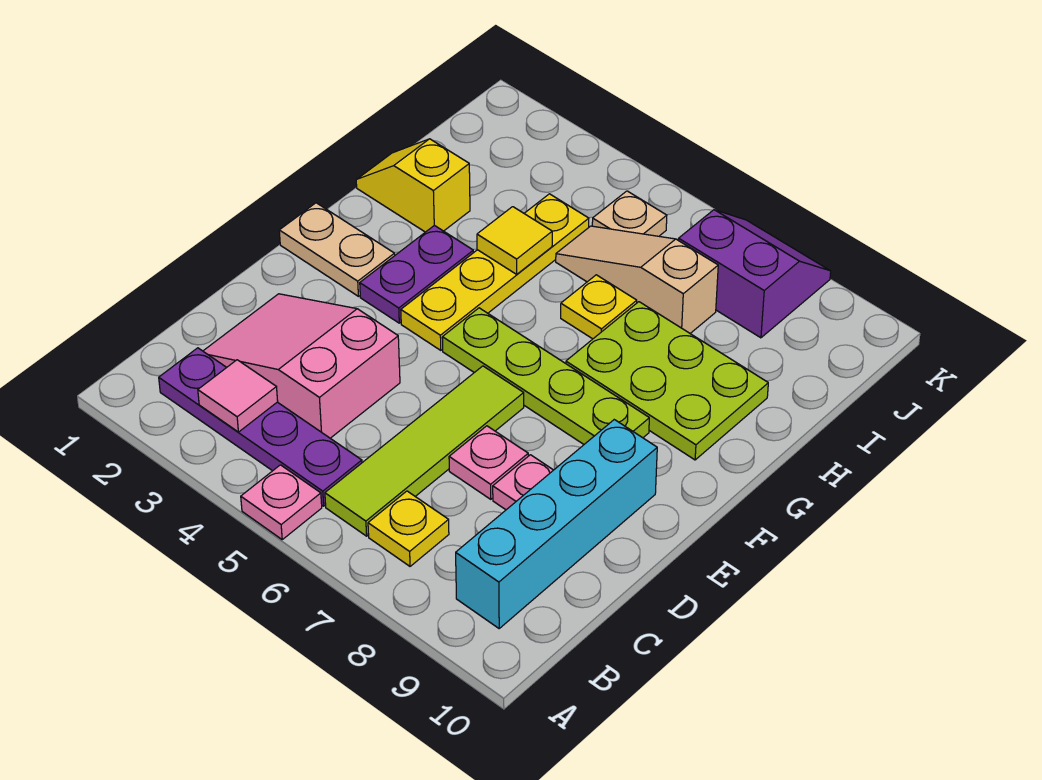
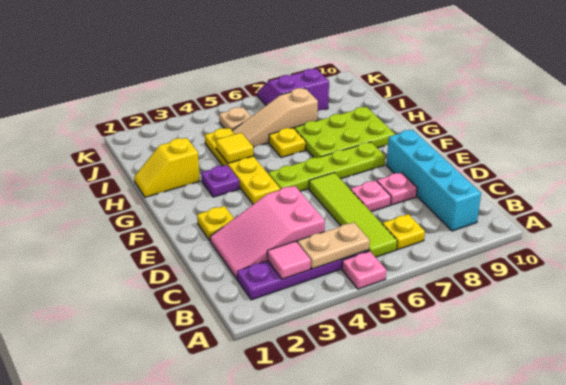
none -> yellow 1x1 plate [197,206,234,240]
tan 1x2 plate [279,203,395,296] -> tan 1x2 plate moved to [297,222,370,269]
purple 1x2 plate [360,225,473,323] -> purple 1x1 plate [201,165,239,197]

